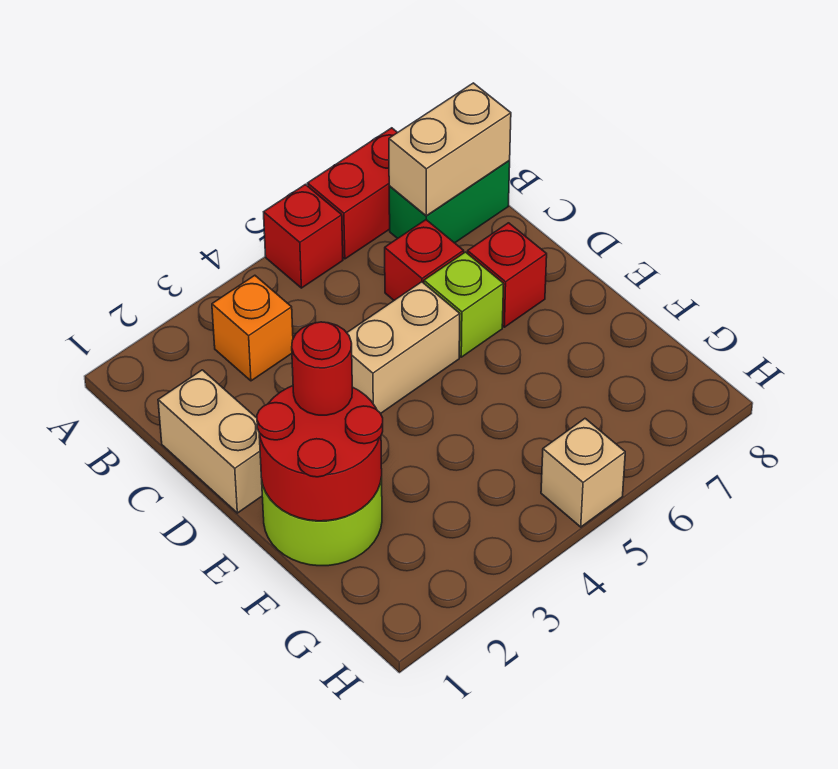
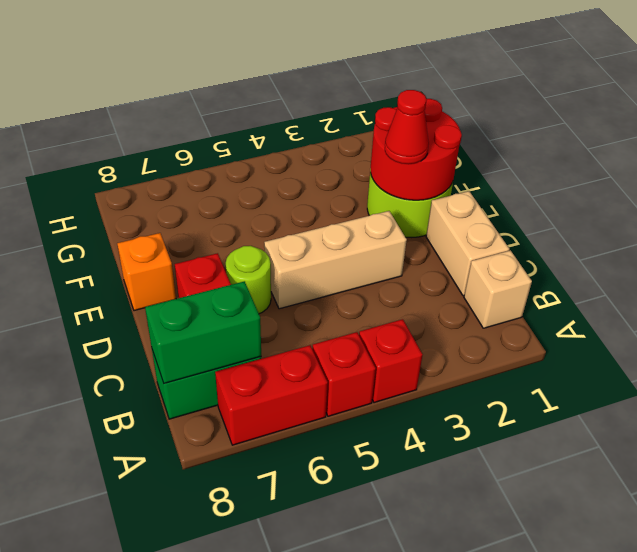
orange 1x1 brick [212,275,293,381] -> orange 1x1 brick moved to [117,233,176,311]
tan 1x2 brick [389,83,511,216] -> green 1x2 brick [145,281,261,383]
red 1x1 brick [385,220,464,300] -> red 1x1 brick moved to [359,319,423,403]
tan 1x2 brick [347,282,460,413] -> tan 1x3 brick [264,211,407,309]
lime 1x1 brick [424,252,504,357] -> lime 1x1 round brick [226,246,271,314]
red 1x1 round brick [292,322,352,415] -> red 1x1 cone [385,90,429,164]
tan 1x1 brick [541,419,625,527] -> tan 1x1 brick moved to [464,250,532,328]

